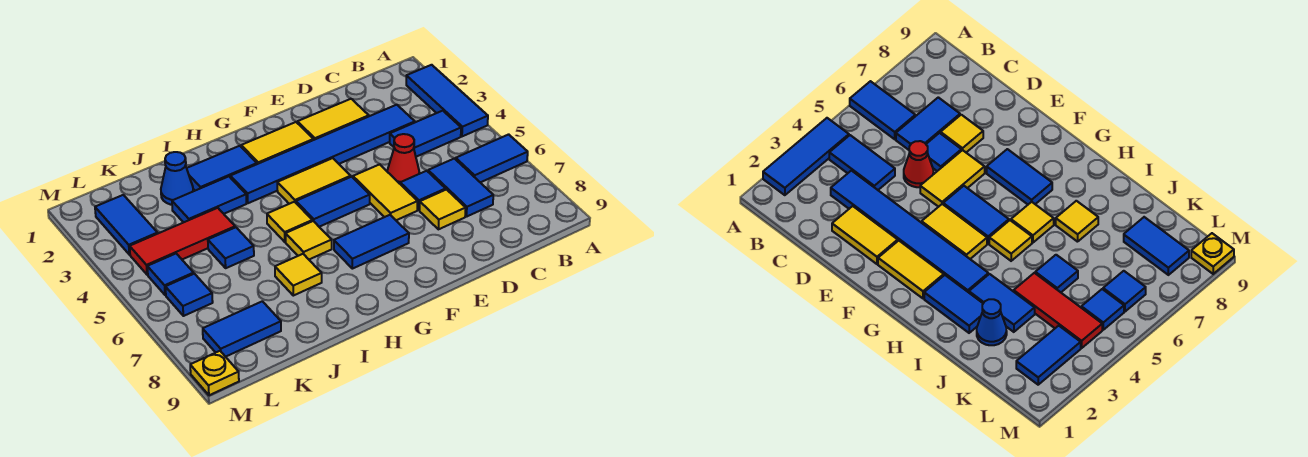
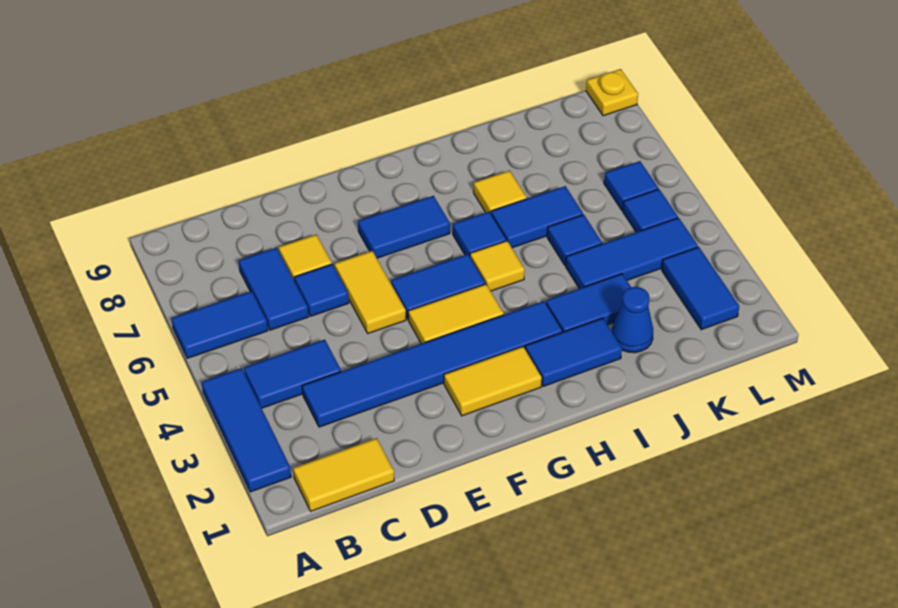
yellow 1x2 tile [298,99,369,140] -> yellow 1x2 tile moved to [293,438,394,511]
red 1x1 cone [387,134,419,184] -> none
yellow 1x1 tile [286,221,332,259] -> blue 1x1 tile [453,212,506,256]
red 1x3 tile [130,208,235,275] -> blue 1x3 tile [566,218,698,289]
blue 1x2 tile [203,301,281,357] -> blue 1x2 tile moved to [491,186,583,248]

